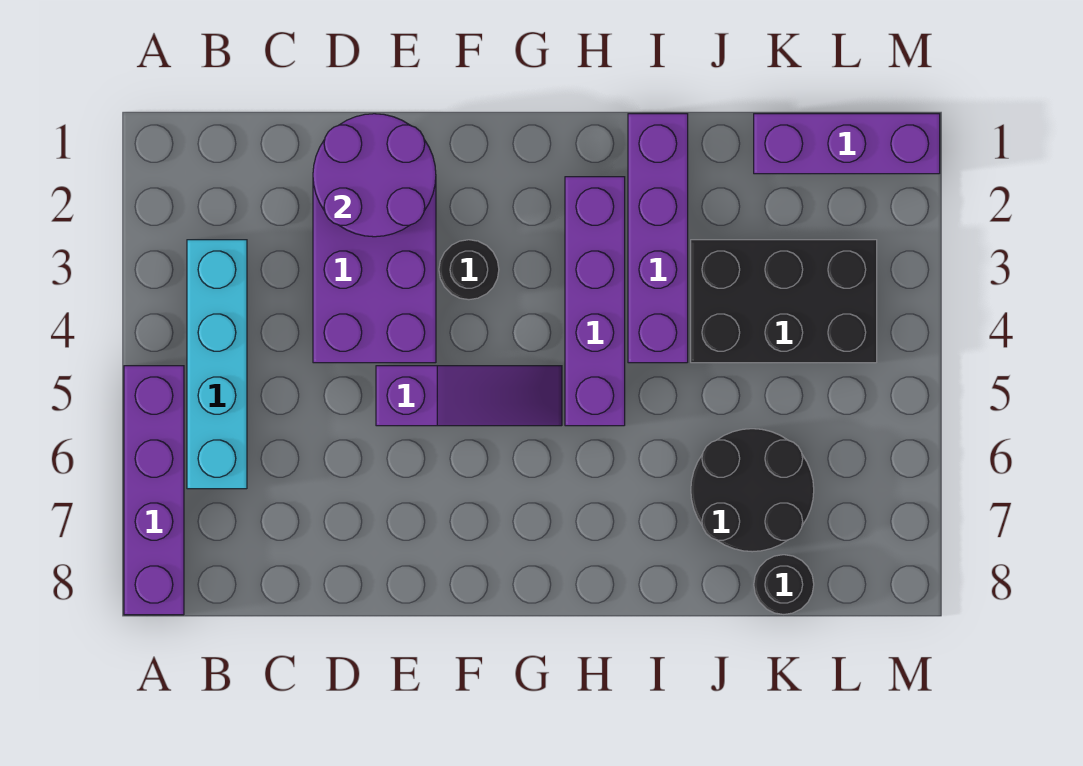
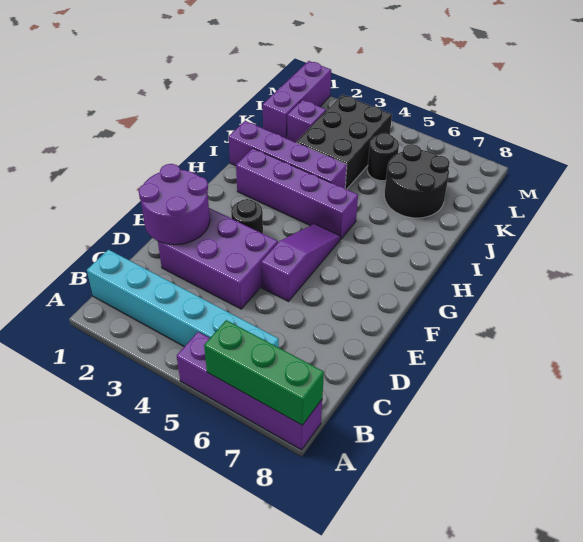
none -> green 1x3 brick [204,320,324,425]
cyan 1x4 brick [187,240,247,489] -> cyan 1x6 brick [87,250,279,347]
none -> purple 1x1 brick [287,100,326,142]
black 1x1 round brick [754,555,814,614] -> black 1x1 round brick moved to [367,133,399,181]

